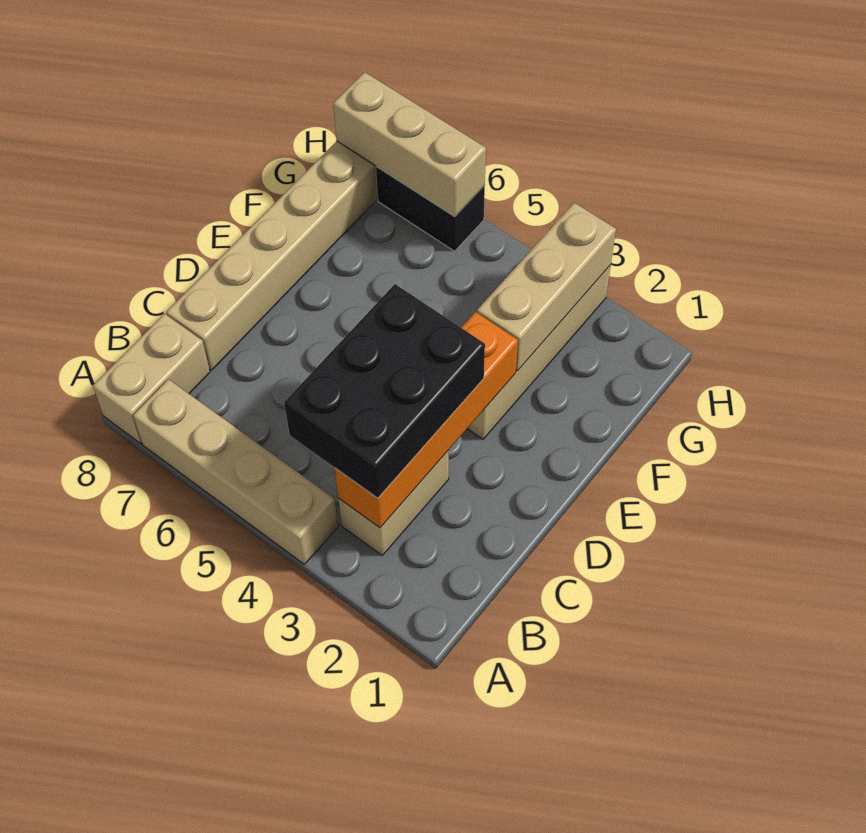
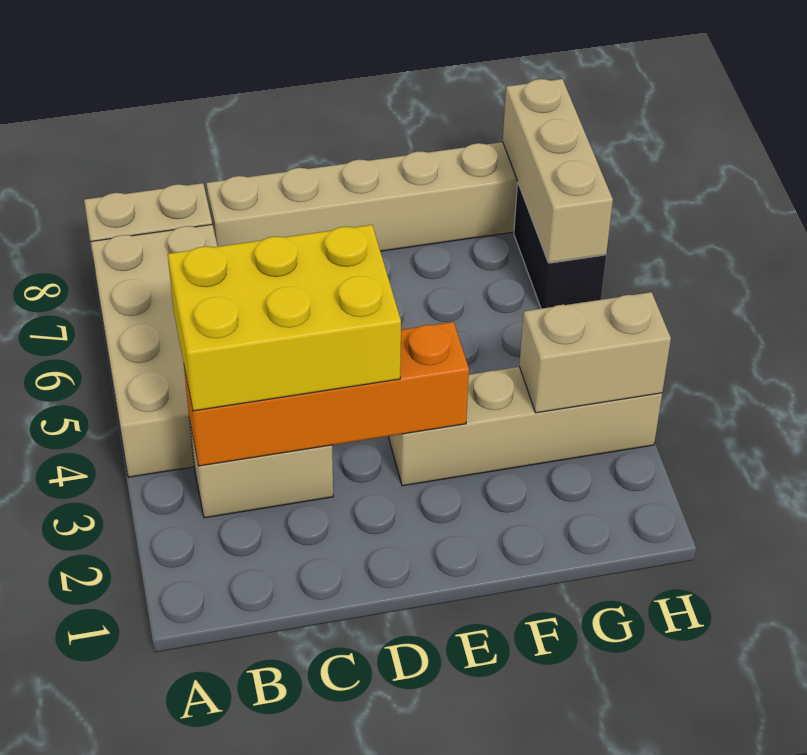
tan 1x4 brick [133,379,338,564] -> tan 2x4 brick [91,224,217,477]
black 2x3 brick [284,284,485,498] -> yellow 2x3 brick [168,225,401,411]
tan 1x3 brick [477,203,616,371] -> tan 1x2 brick [519,292,671,413]

